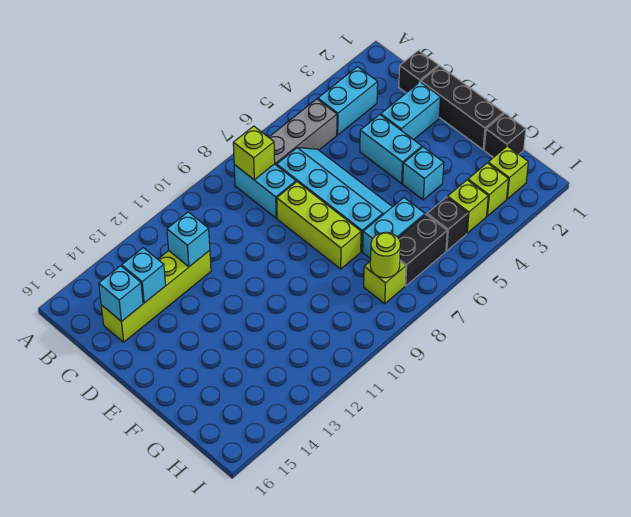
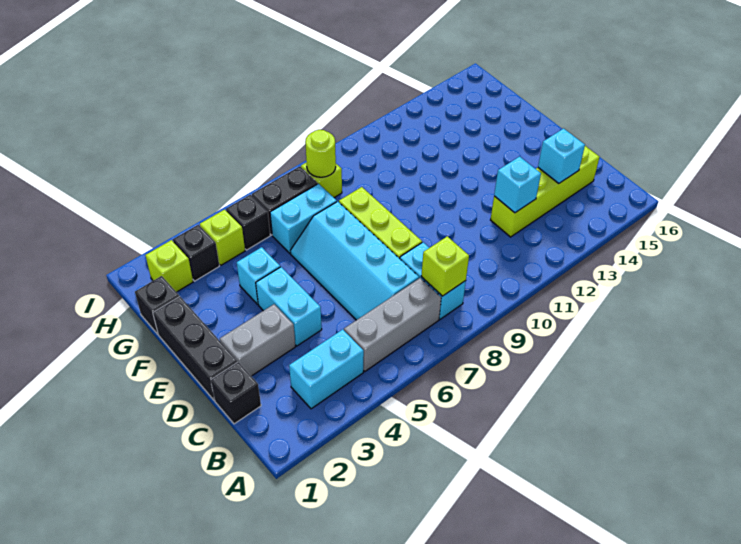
cyan 1x1 brick [99,266,143,321] -> none
cyan 1x2 brick [381,82,440,140] -> grey 1x2 brick [220,304,295,376]
lime 1x1 brick [468,163,508,216] -> black 1x1 brick [173,225,219,281]

